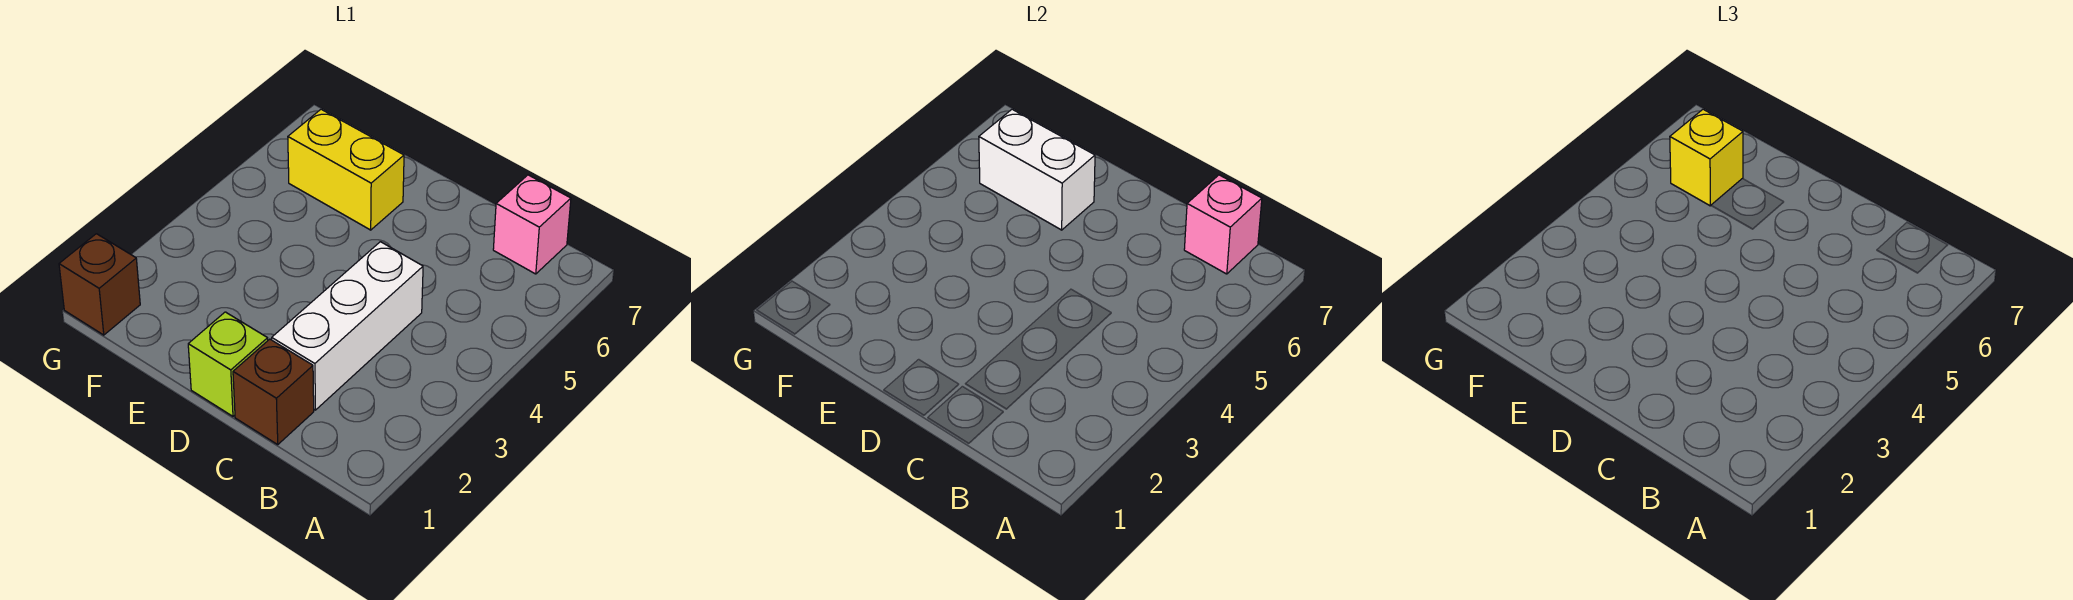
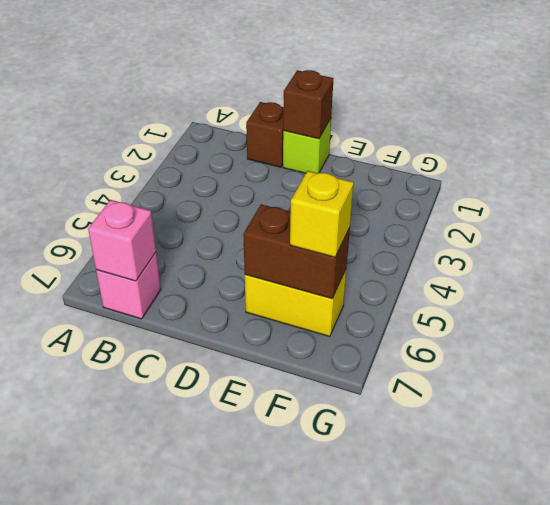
white 1x3 brick [272,242,423,410] -> none
white 1x2 brick [979,109,1095,230] -> brown 1x2 brick [243,204,350,299]
brown 1x1 brick [59,234,140,335] -> brown 1x1 brick moved to [283,70,334,139]

